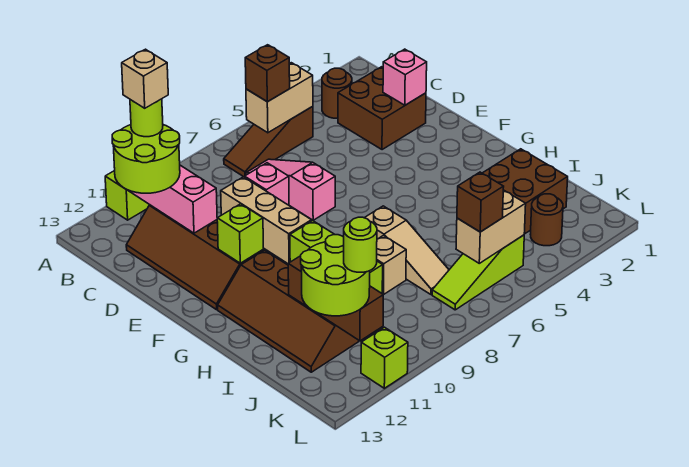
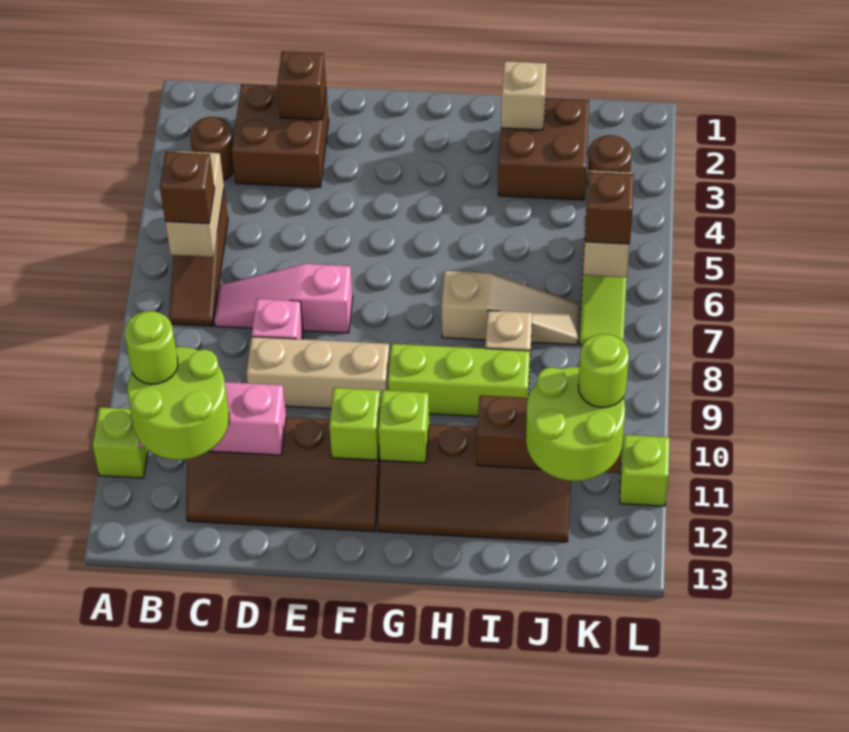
tan 1x1 brick [122,49,168,108] -> tan 1x1 brick moved to [501,61,546,130]
pink 1x1 brick [383,49,427,105] -> brown 1x1 brick [277,51,326,120]
none -> lime 1x1 brick [378,390,429,463]

